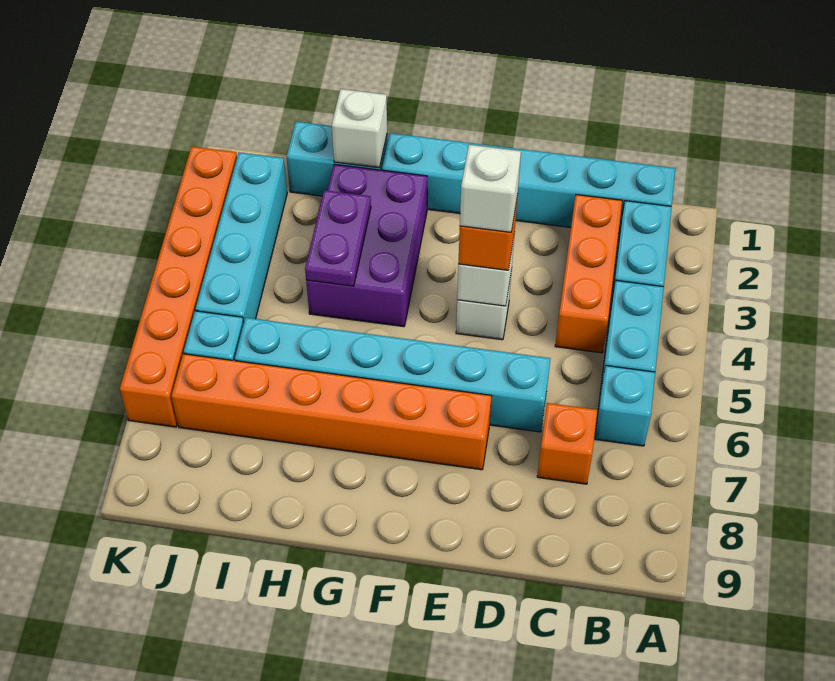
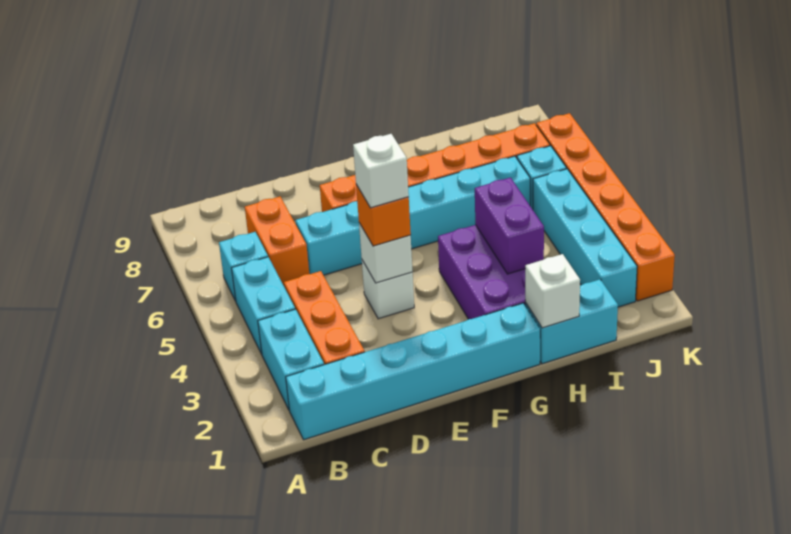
orange 1x1 brick [537,403,597,484] -> orange 1x2 brick [245,197,309,285]
purple 1x2 plate [305,190,371,286] -> purple 1x2 brick [475,178,544,274]

